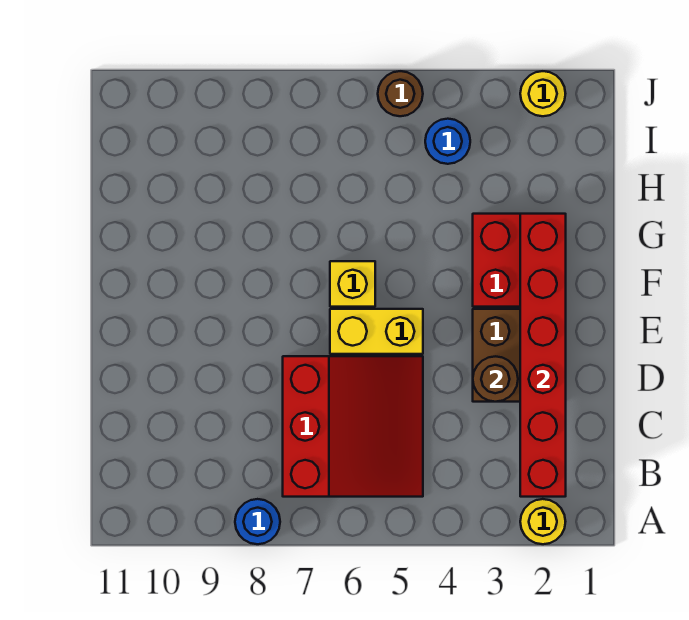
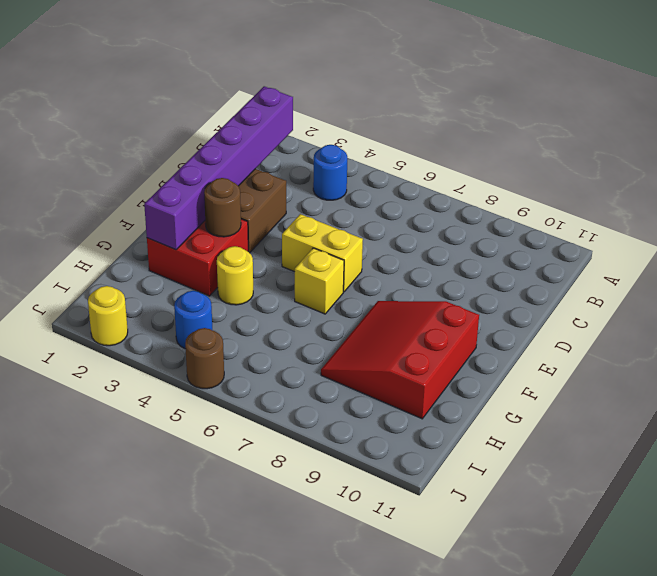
yellow 1x1 round brick [520,499,566,544] -> yellow 1x1 round brick moved to [217,246,253,305]
blue 1x1 round brick [235,499,280,544] -> blue 1x1 round brick moved to [313,145,347,200]
red 1x6 brick [520,214,566,497] -> purple 1x6 brick [144,86,293,250]
red 3x3 slope [283,356,423,497] -> red 3x3 slope moved to [321,301,479,419]
brown 1x1 round brick [473,356,518,402] -> brown 1x1 round brick moved to [204,178,241,237]

